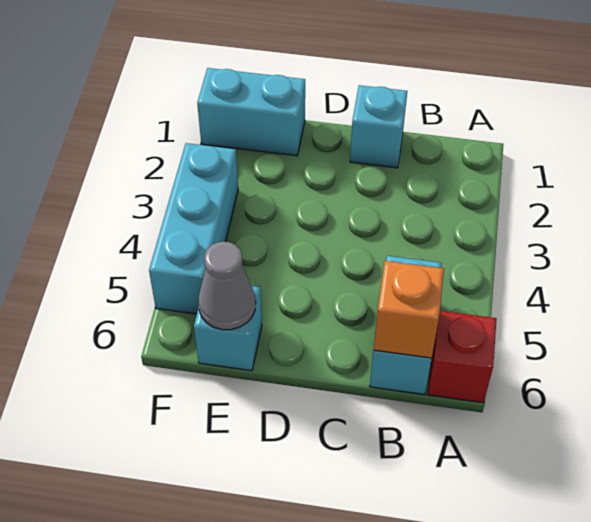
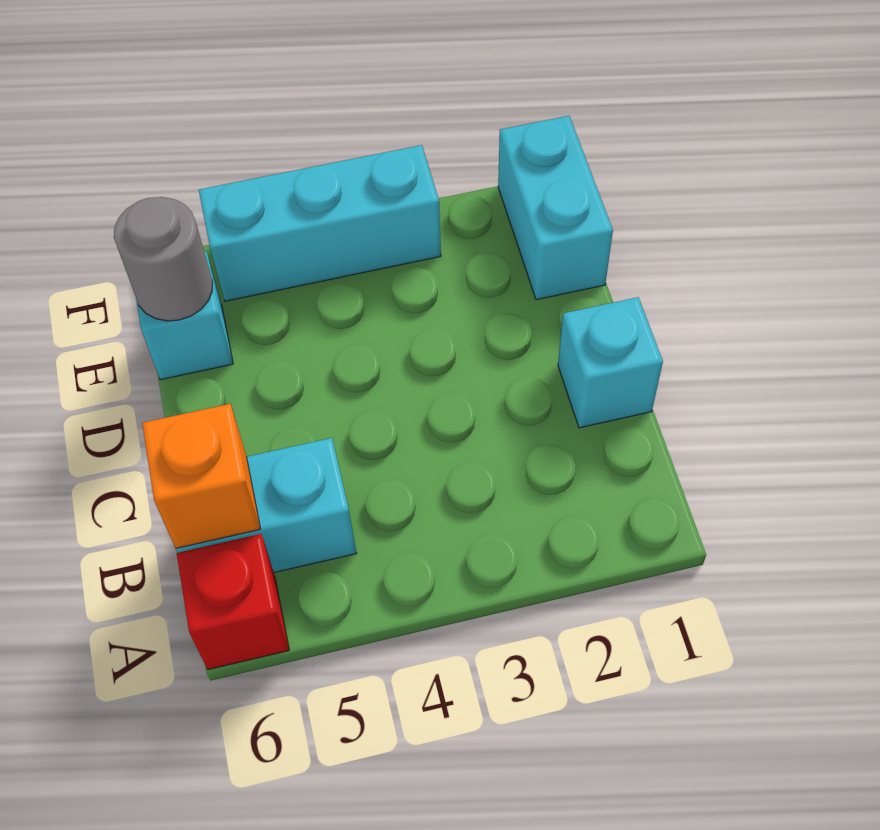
grey 1x1 cone [198,241,256,330] -> grey 1x1 round brick [114,197,212,321]

